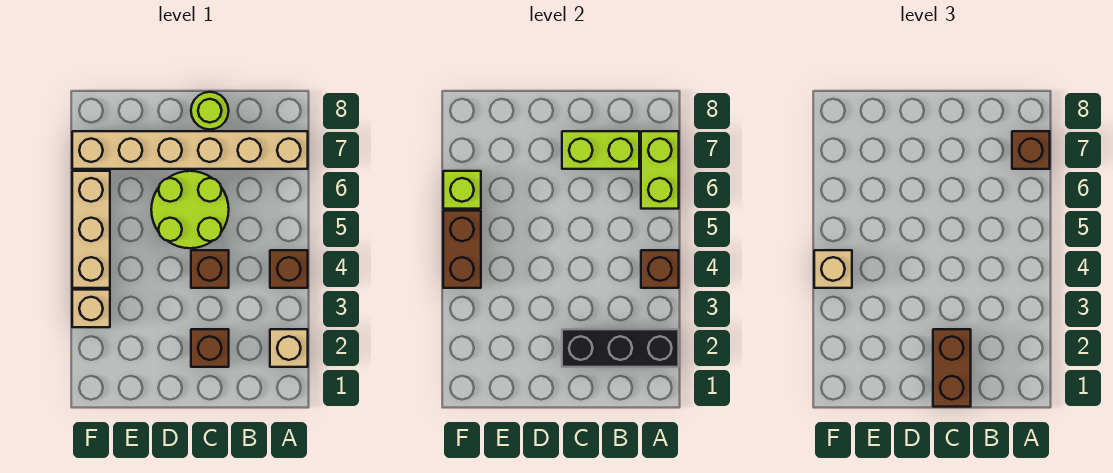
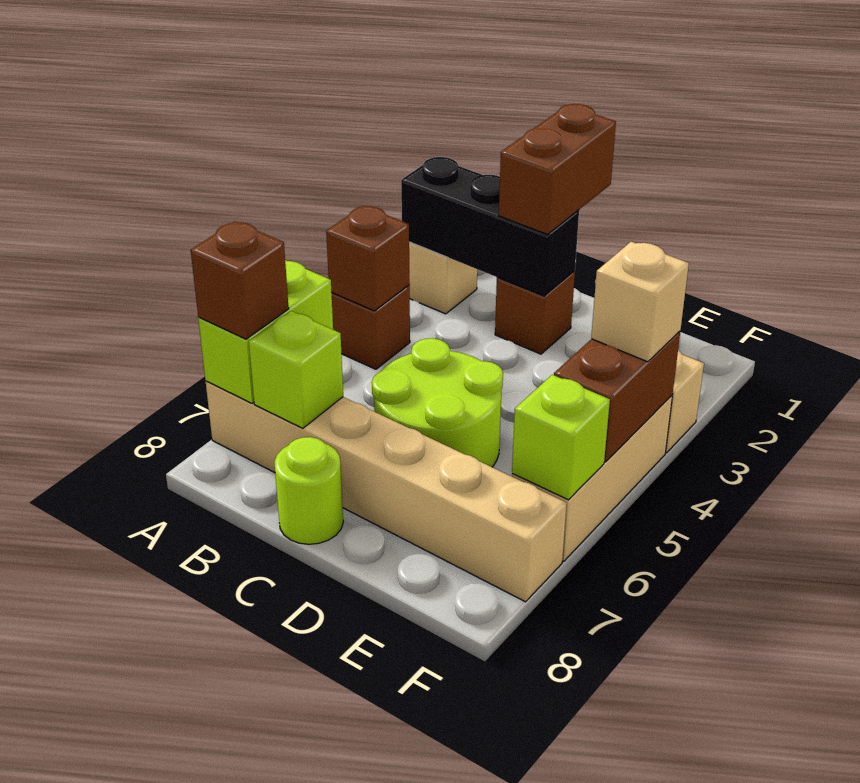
lime 1x2 brick [562,131,639,169] -> lime 1x1 brick [249,311,343,428]
brown 1x1 brick [191,250,229,288] -> none

